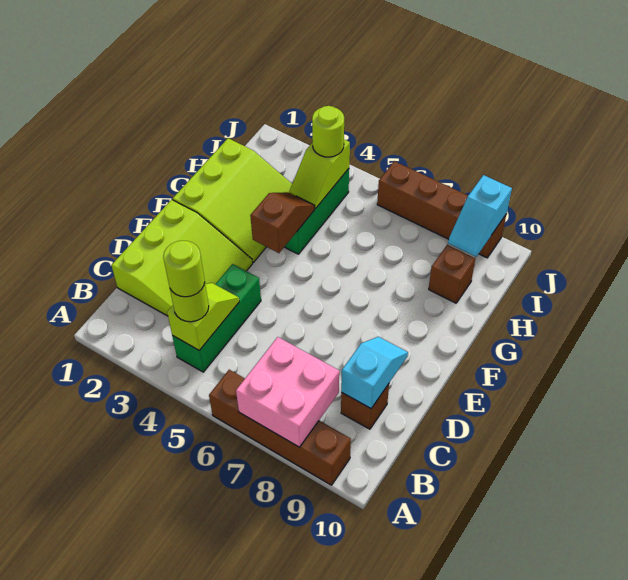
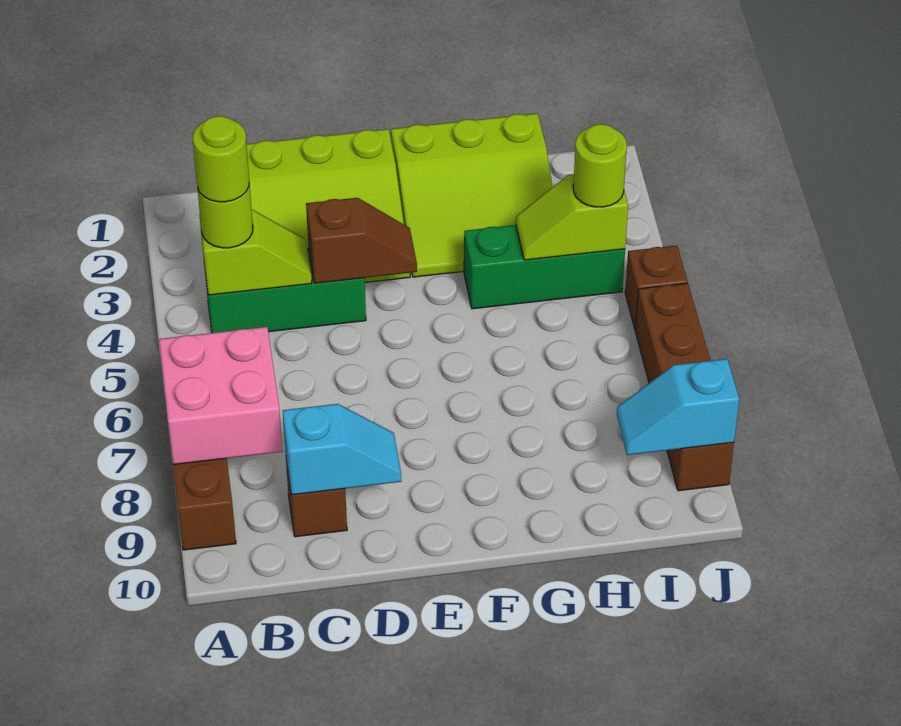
brown 1x2 slope [250,192,315,253] -> brown 1x2 slope moved to [306,198,417,283]
brown 1x1 brick [429,245,475,303] -> brown 1x1 brick moved to [625,246,688,328]

